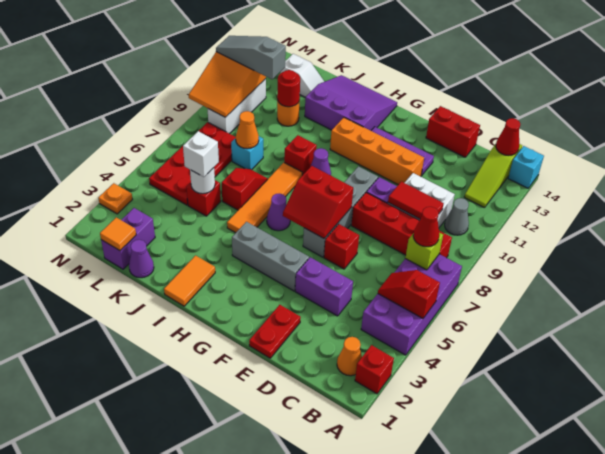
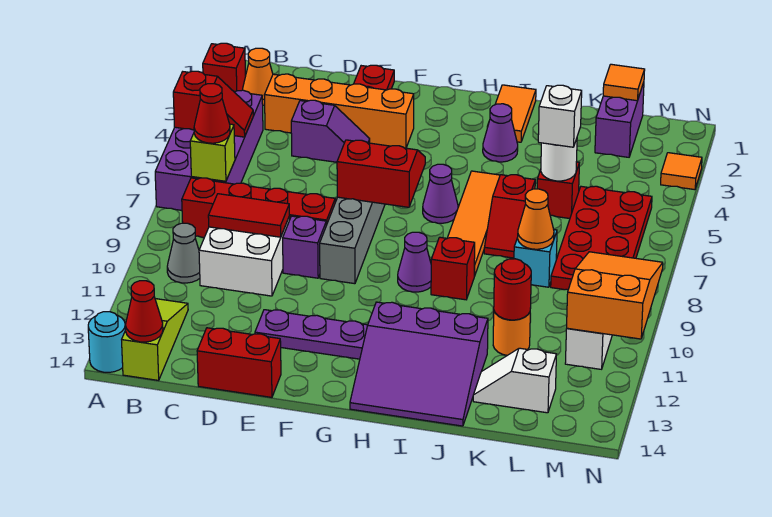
cyan 1x1 brick [508,146,544,188] -> cyan 1x1 round brick [88,312,126,372]
purple 1x2 brick [295,257,353,316] -> purple 1x2 slope [291,100,370,162]
red 1x1 brick [324,224,359,269] -> none
orange 1x4 brick [330,118,424,185] -> orange 1x4 brick moved to [264,74,414,148]
grey 1x3 brick [232,222,309,291] -> none
purple 1x1 cone [129,240,154,278] -> purple 1x1 cone moved to [483,104,518,162]
grey 1x3 slope [216,36,286,79] -> none
orange 1x1 plate [98,183,133,214] -> orange 1x1 tile [661,153,702,190]

